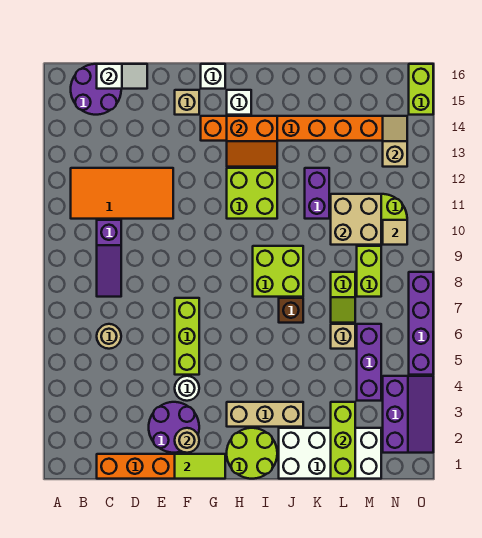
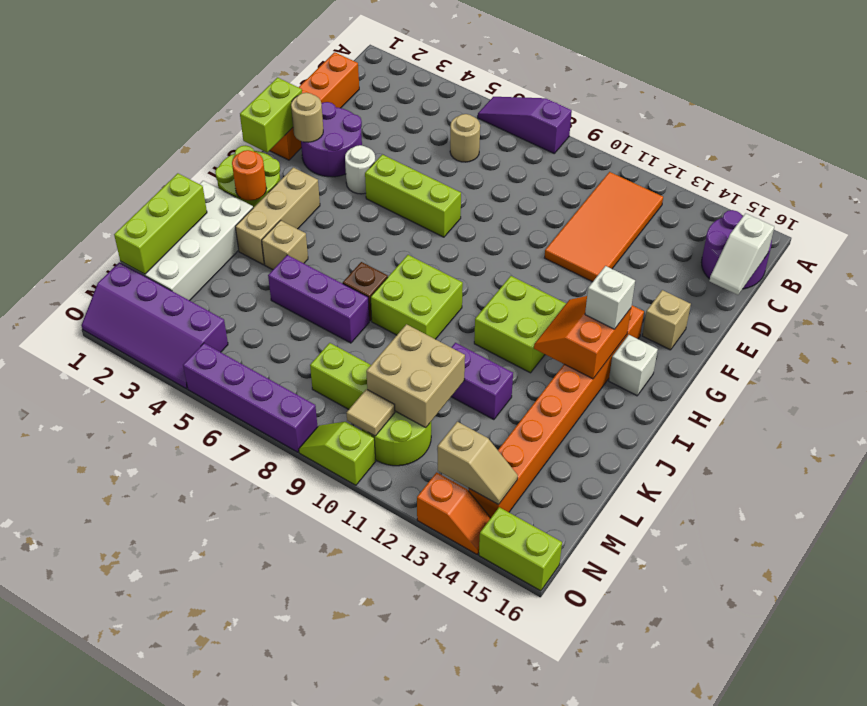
purple 1x3 slope [97,220,121,297] -> purple 1x3 slope moved to [478,97,572,153]
lime 1x2 tile [175,454,225,479] -> lime 1x2 brick [240,78,302,152]
white 1x1 brick [201,64,225,89] -> white 1x1 brick moved to [585,266,635,329]
none -> orange 1x1 round brick [232,150,267,201]
lime 1x3 brick [331,402,355,479] -> lime 1x3 brick turned to [114,173,207,274]
tan 1x1 brick [331,324,355,349] -> tan 1x1 brick moved to [262,220,308,270]
lime 1x2 slope [331,272,355,323] -> lime 1x2 slope moved to [299,422,376,485]
purple 1x3 brick [357,324,381,401] -> purple 1x3 brick moved to [268,255,369,343]
purple 2x3 slope [383,376,433,453] -> purple 2x4 slope [82,262,228,389]
none -> orange 1x2 slope [417,472,491,554]

